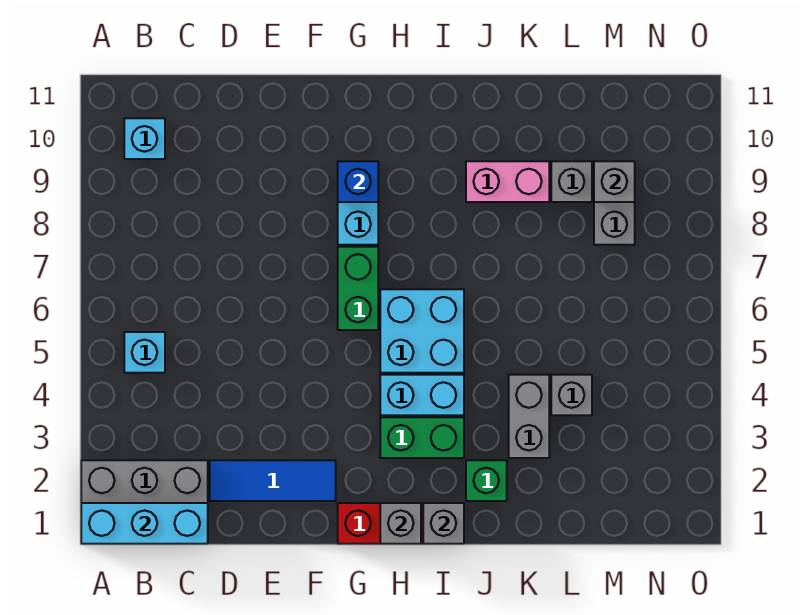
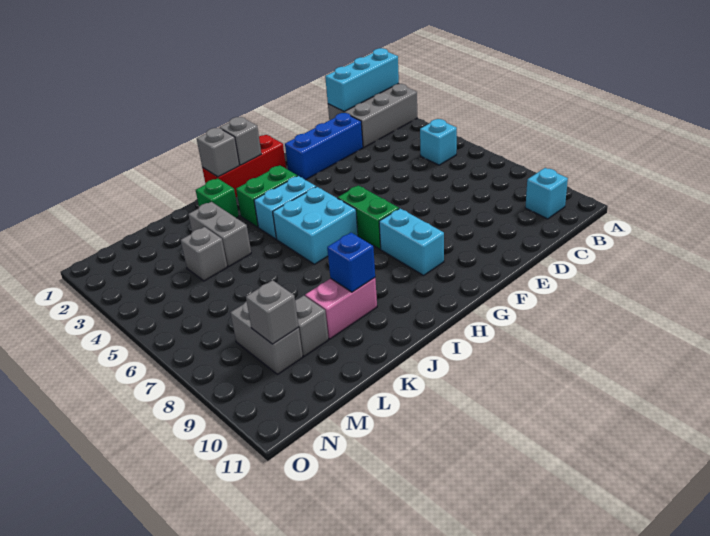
blue 1x3 tile [210,460,336,501] -> blue 1x3 brick [285,113,363,180]
blue 1x1 brick [338,161,378,202] -> blue 1x1 brick moved to [327,233,375,292]

